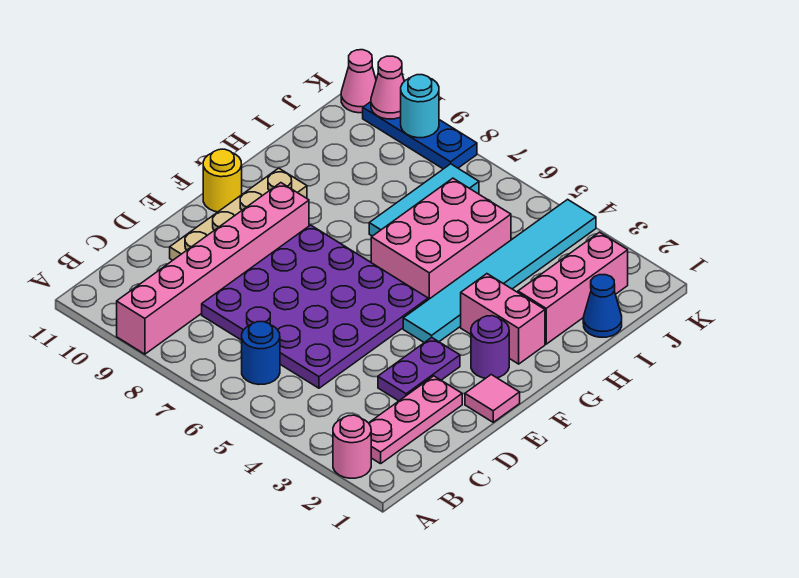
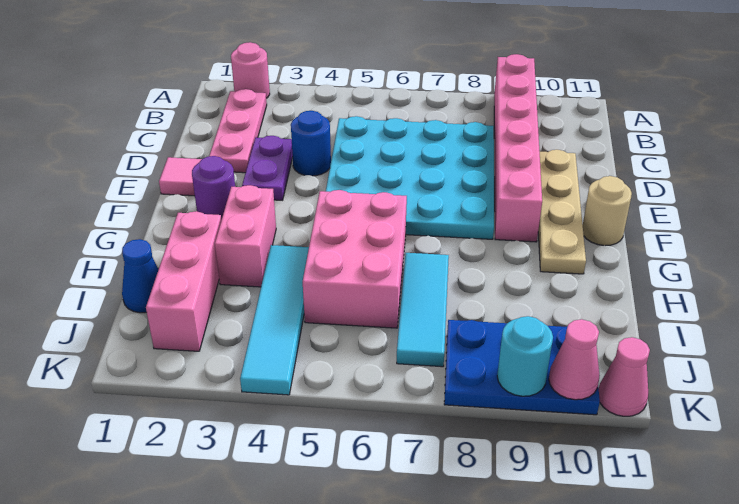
blue 1x1 round brick [242,322,280,385] -> blue 1x1 round brick moved to [291,111,331,176]
purple 4x4 plate [202,225,428,388] -> cyan 4x4 plate [326,116,494,239]
cyan 1x6 tile [403,199,596,343] -> cyan 1x4 tile [240,245,309,395]
yellow 1x1 round brick [203,149,242,212] -> tan 1x1 round brick [583,176,632,246]
pink 1x2 brick [461,274,545,364] -> pink 1x2 brick turned to [215,185,276,287]
blue 1x3 plate [363,102,477,169] -> blue 2x3 plate [444,320,600,415]

